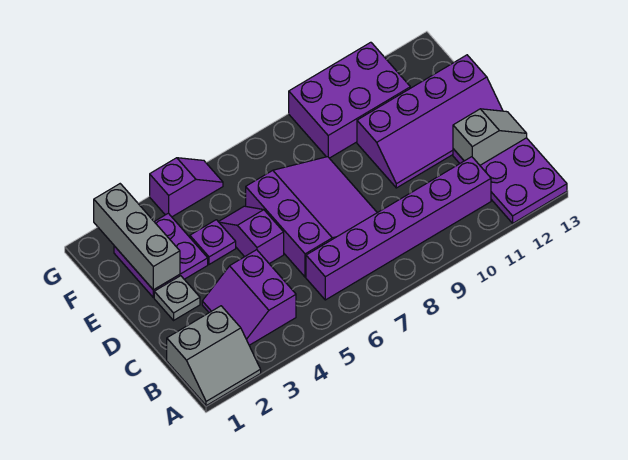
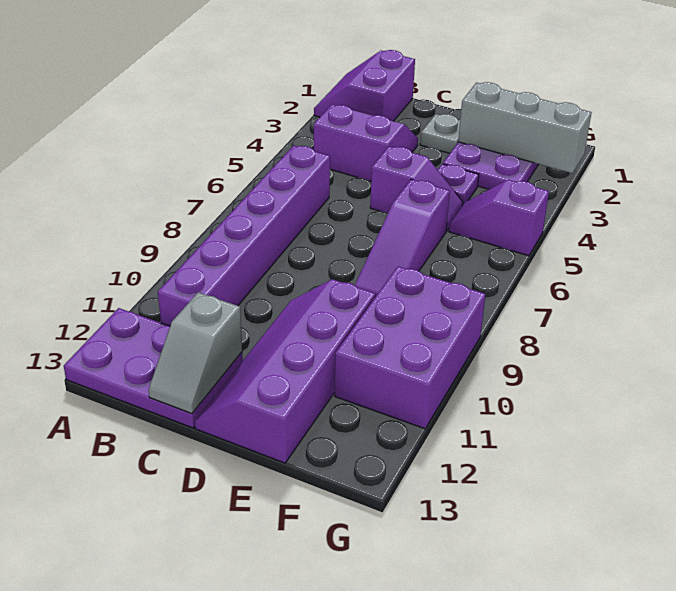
grey 2x2 slope [167,306,261,406] -> purple 2x2 slope [314,50,415,121]
purple 3x3 slope [246,157,377,277] -> purple 1x3 slope [355,179,450,297]
purple 1x2 slope [150,158,223,217] -> purple 1x2 slope turned to [449,180,549,256]

